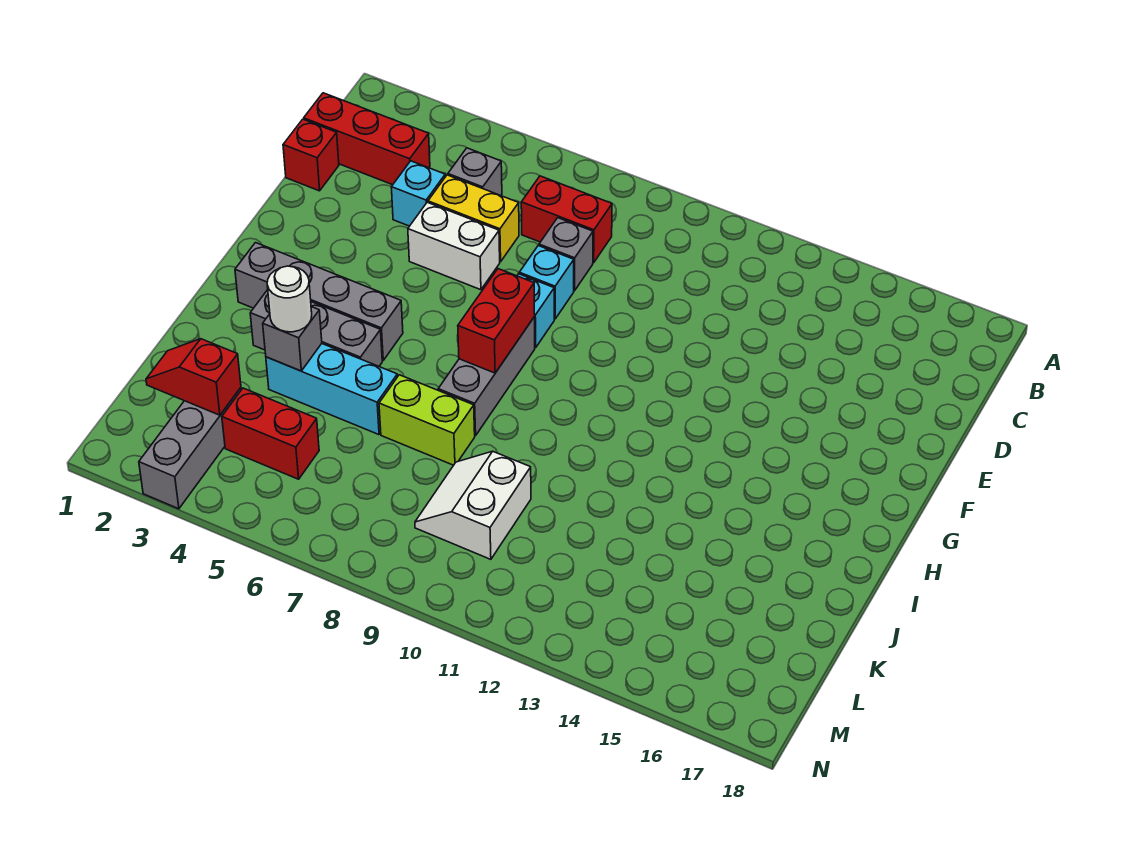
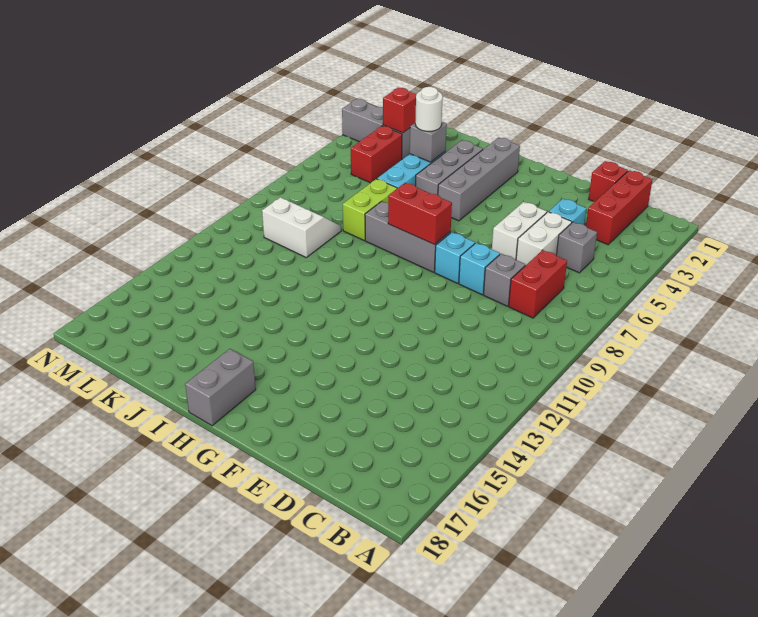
yellow 1x2 brick [428,175,519,262] -> white 1x2 brick [516,212,572,266]
none -> grey 1x2 brick [185,349,256,426]

